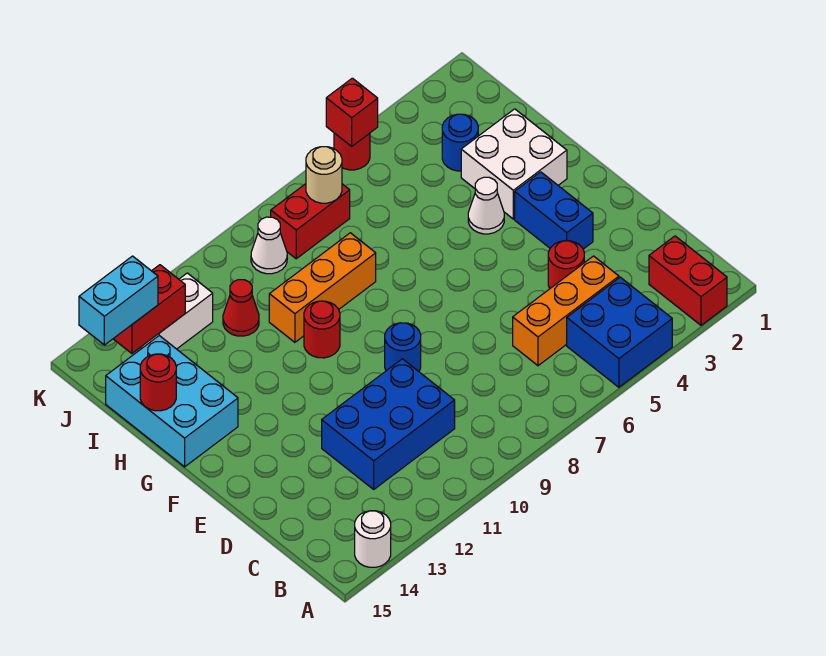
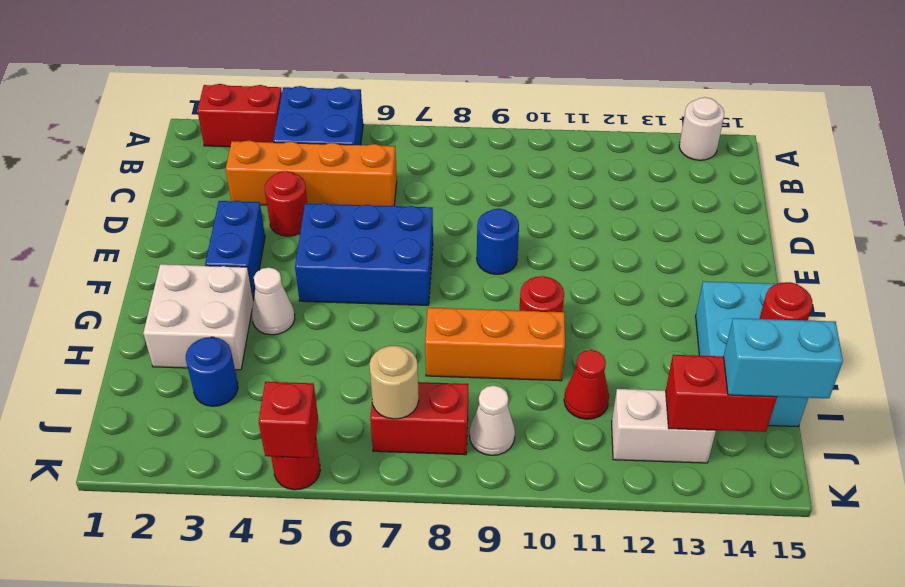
red 1x2 brick [649,236,727,325] -> red 1x2 brick turned to [197,84,282,147]
orange 1x3 brick [513,256,619,366] -> orange 1x4 brick [226,141,397,206]
blue 2x3 brick [322,359,455,489] -> blue 2x3 brick moved to [295,203,433,305]

